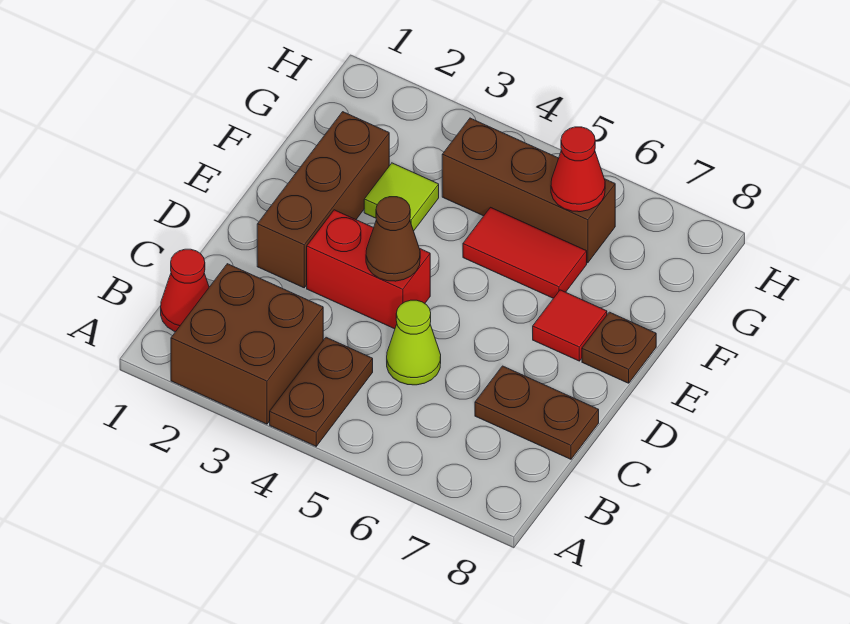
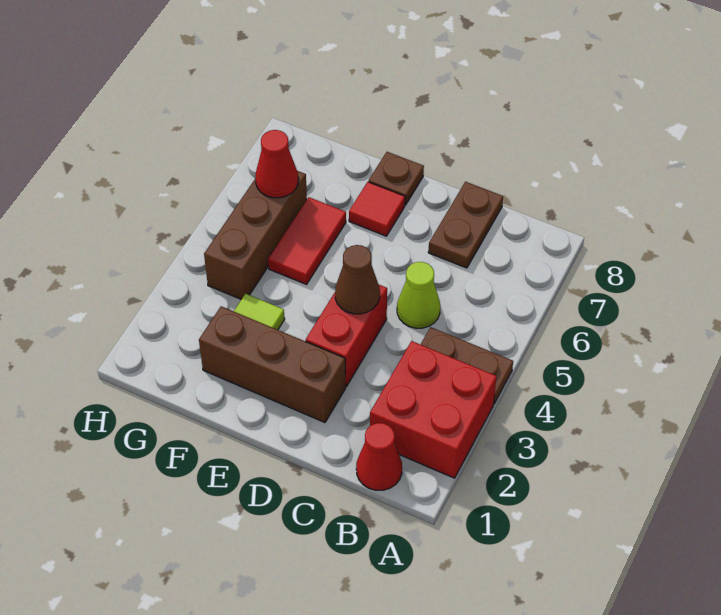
brown 2x2 brick [171,264,323,424] -> red 2x2 brick [370,341,497,478]

